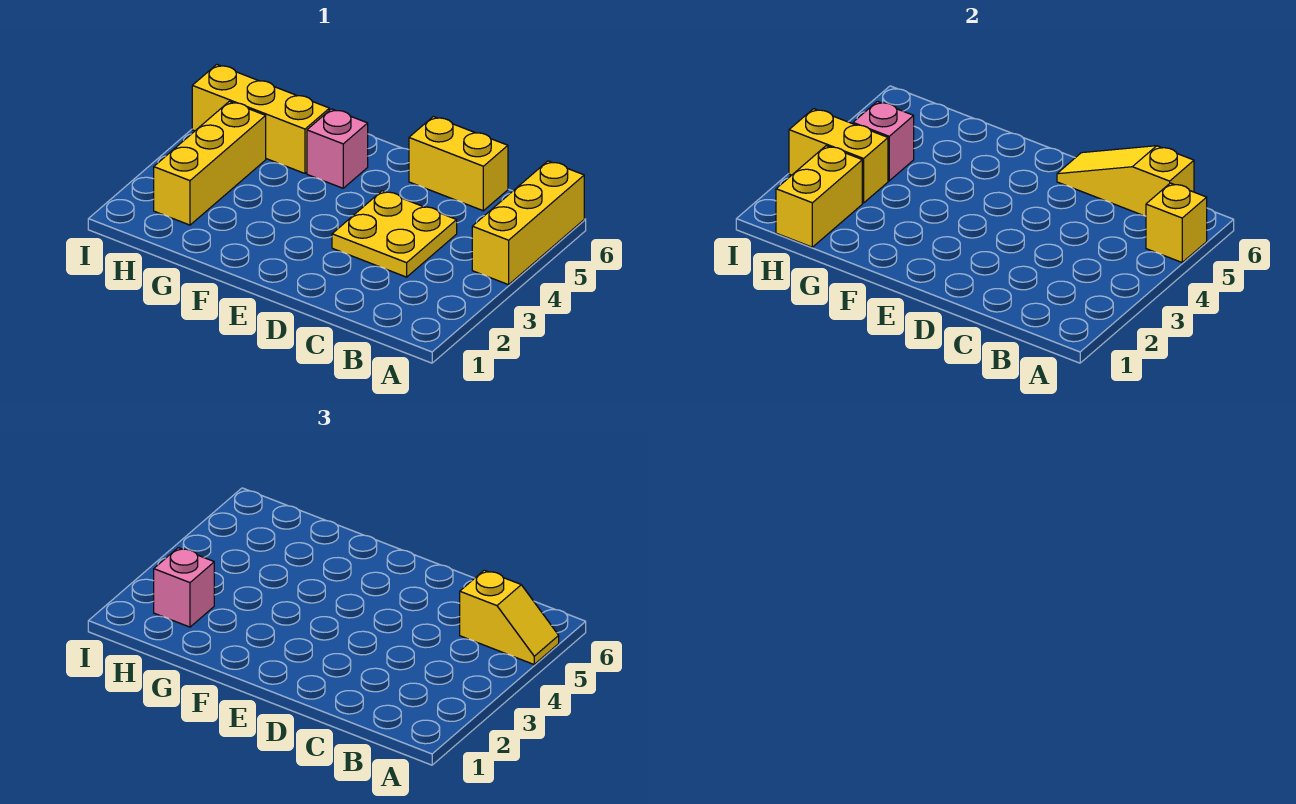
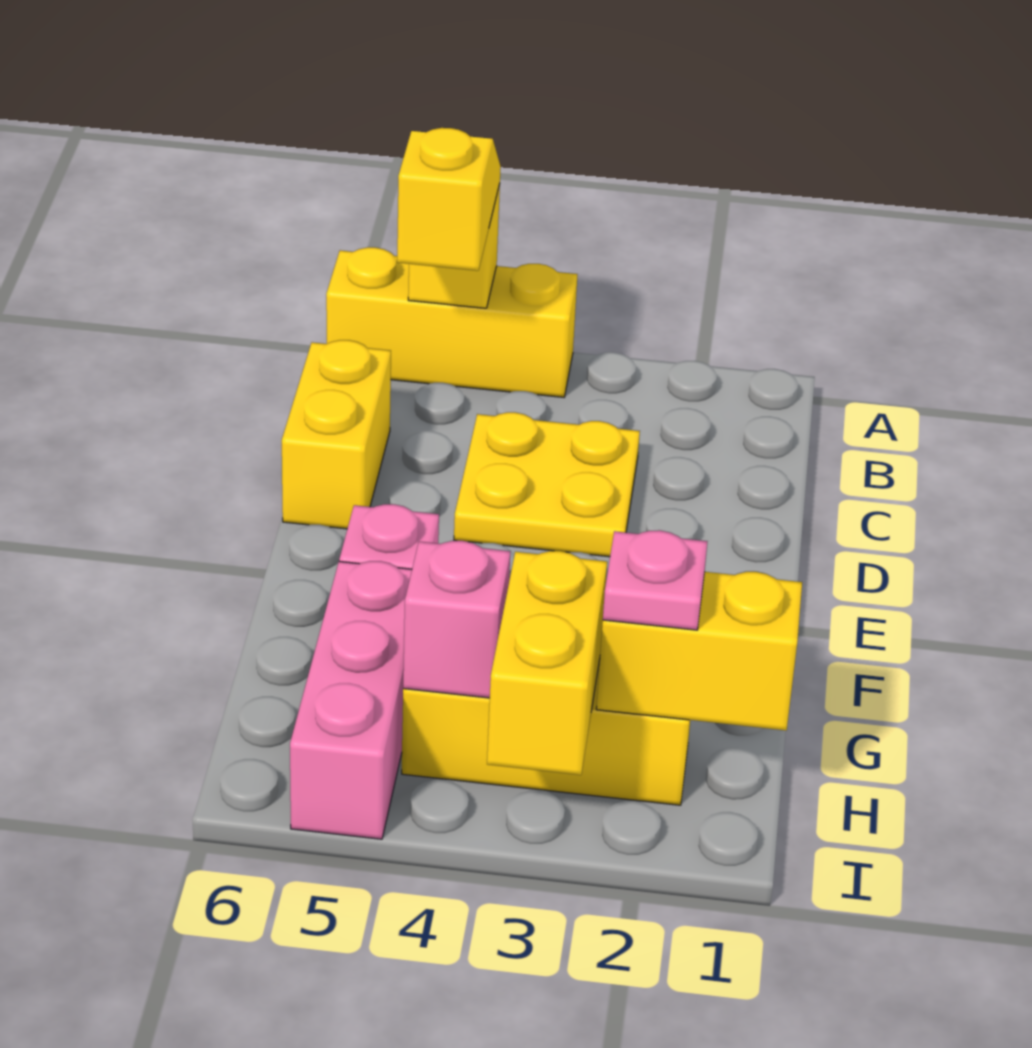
yellow 1x3 slope [1057,146,1194,216] -> none
yellow 1x3 brick [192,65,329,173] -> pink 1x3 brick [290,561,412,839]
pink 1x1 brick [154,548,214,627] -> pink 1x1 plate [603,530,707,630]

